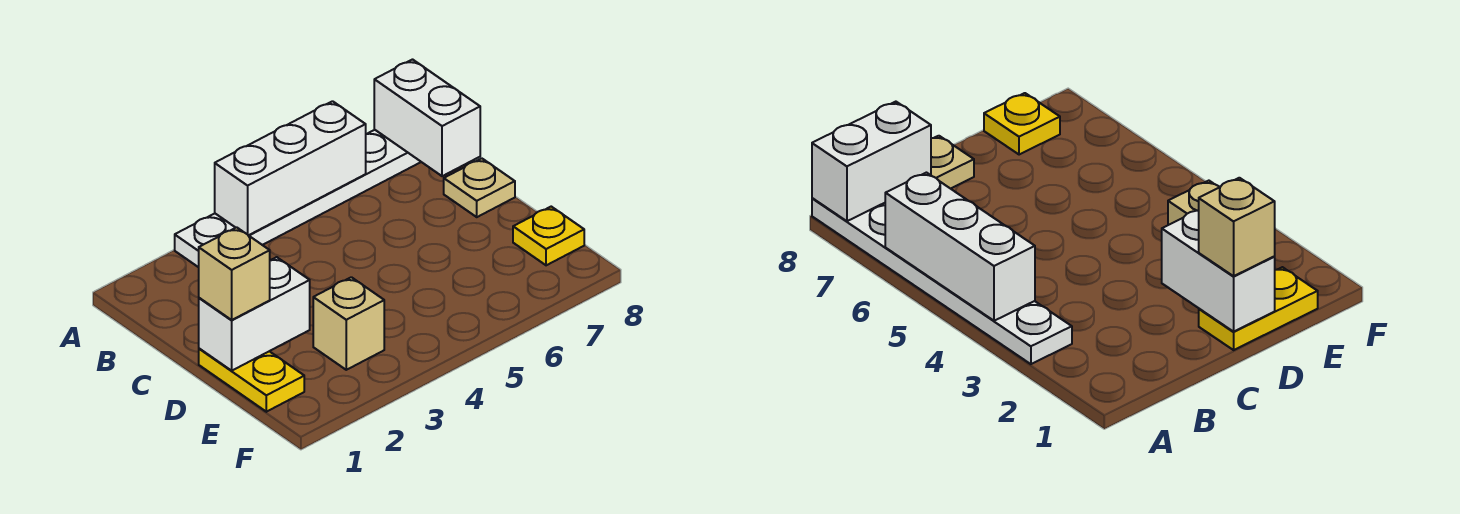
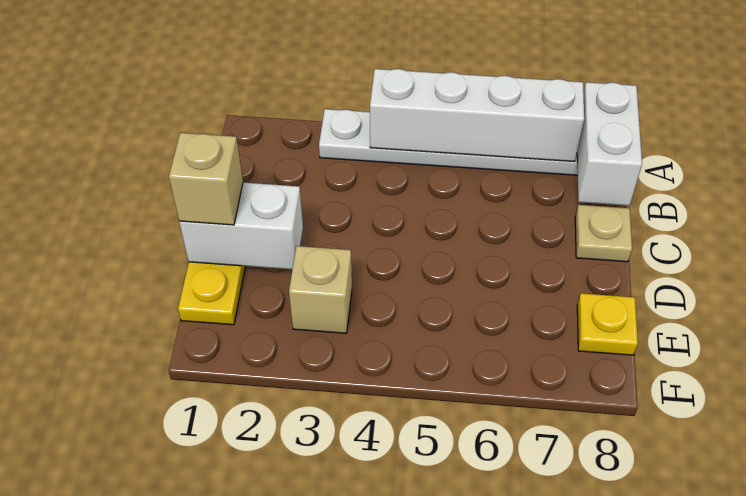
white 1x3 brick [215,101,366,235] -> white 1x4 brick [370,69,584,162]

